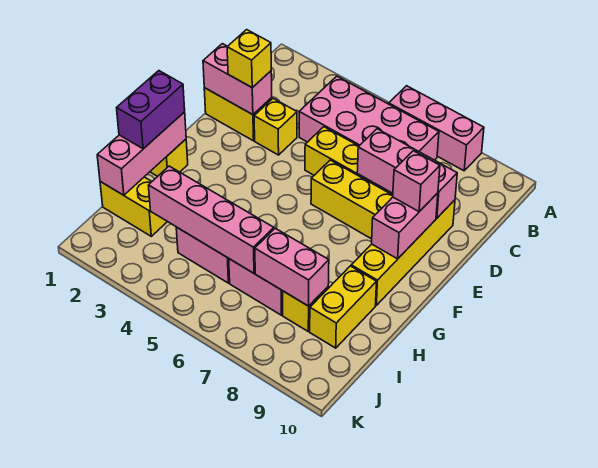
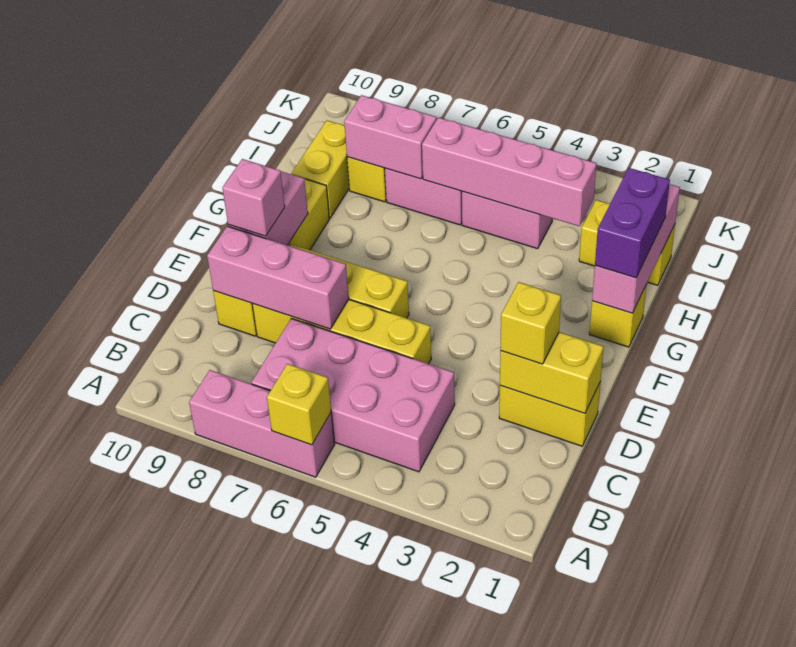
pink 1x2 brick [203,44,272,115] -> yellow 1x2 brick [500,332,604,413]
yellow 1x1 brick [254,99,297,155] -> yellow 1x1 brick moved to [267,364,331,445]

